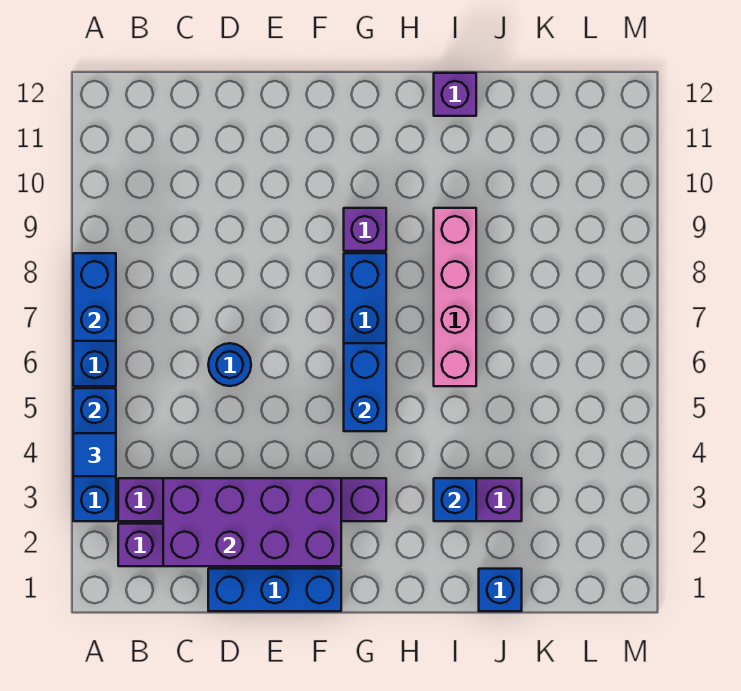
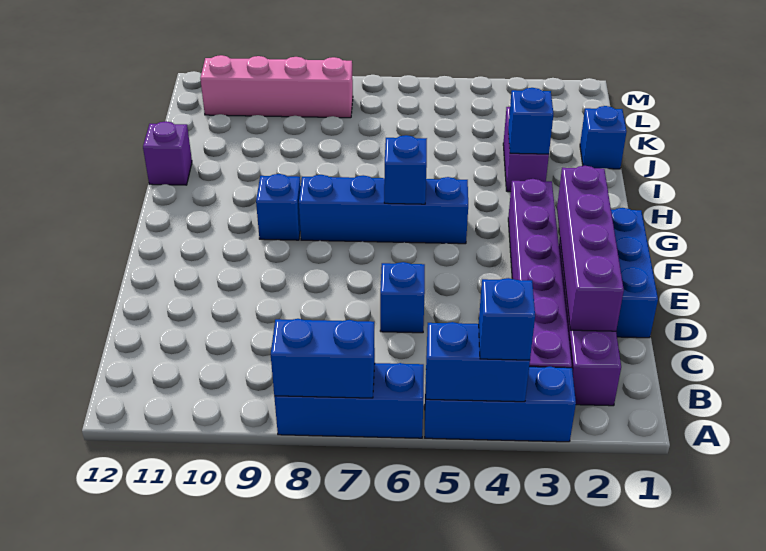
blue 1x1 tile [73,433,116,476] -> blue 1x1 brick [479,278,535,360]
purple 2x4 brick [163,478,341,566] -> purple 1x4 brick [557,166,624,331]
blue 1x1 round brick [208,343,251,386] -> blue 1x1 brick [380,262,425,333]
blue 1x2 brick [344,343,386,431] -> blue 1x1 brick [384,135,427,204]
purple 1x1 brick [344,208,386,251] -> blue 1x1 brick [256,174,301,240]
pink 1x4 brick [434,208,476,386] -> pink 1x4 brick moved to [200,55,353,118]

